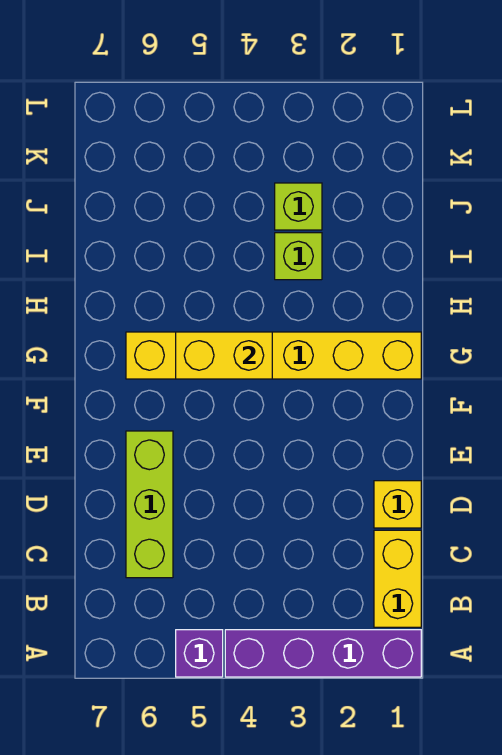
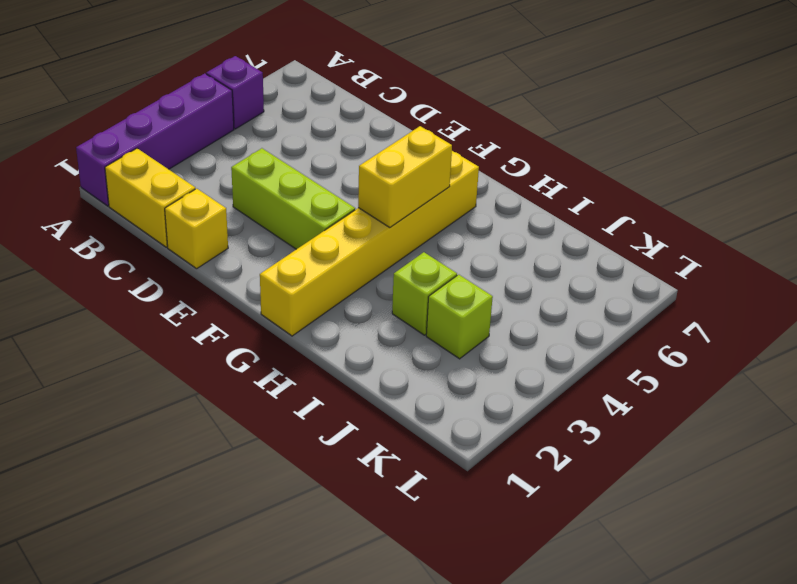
lime 1x3 brick [126,431,173,578] -> lime 1x3 brick moved to [231,148,355,249]

